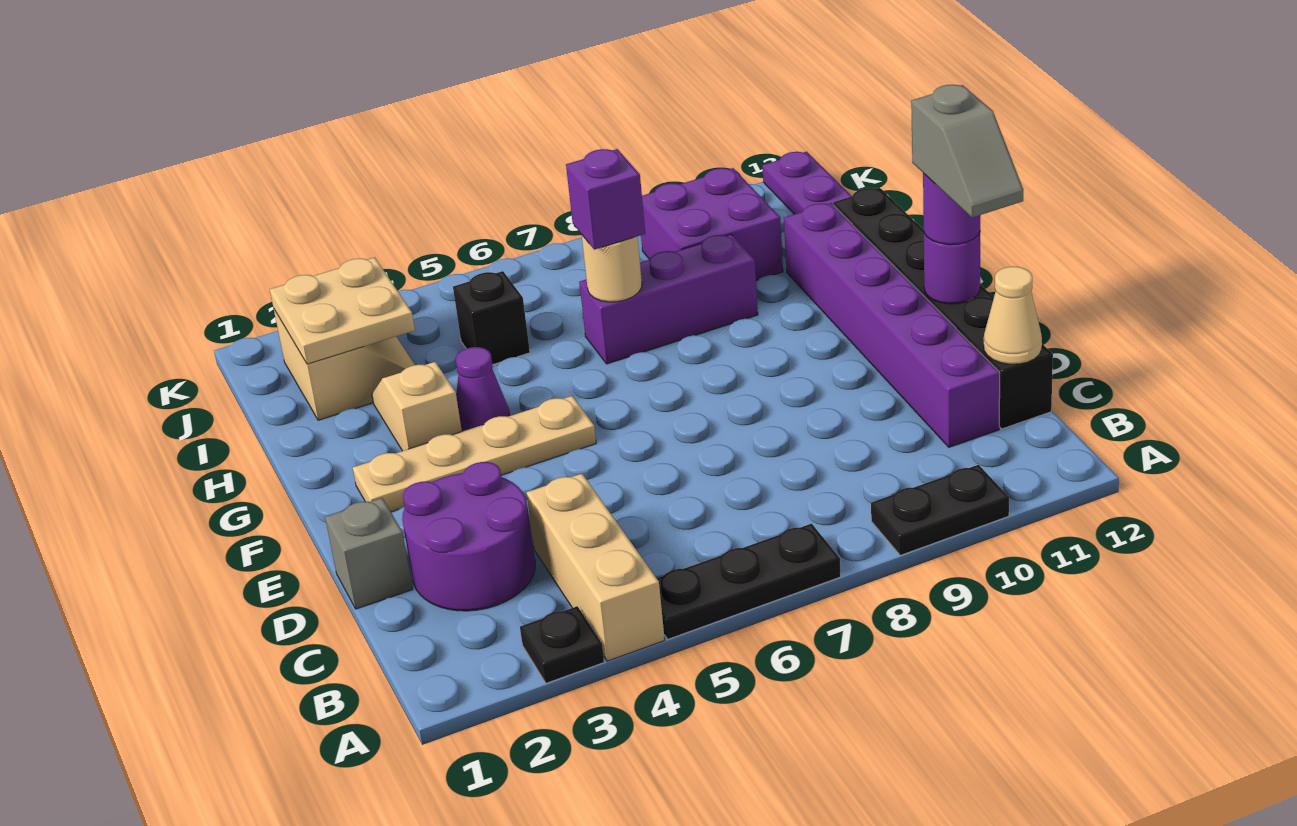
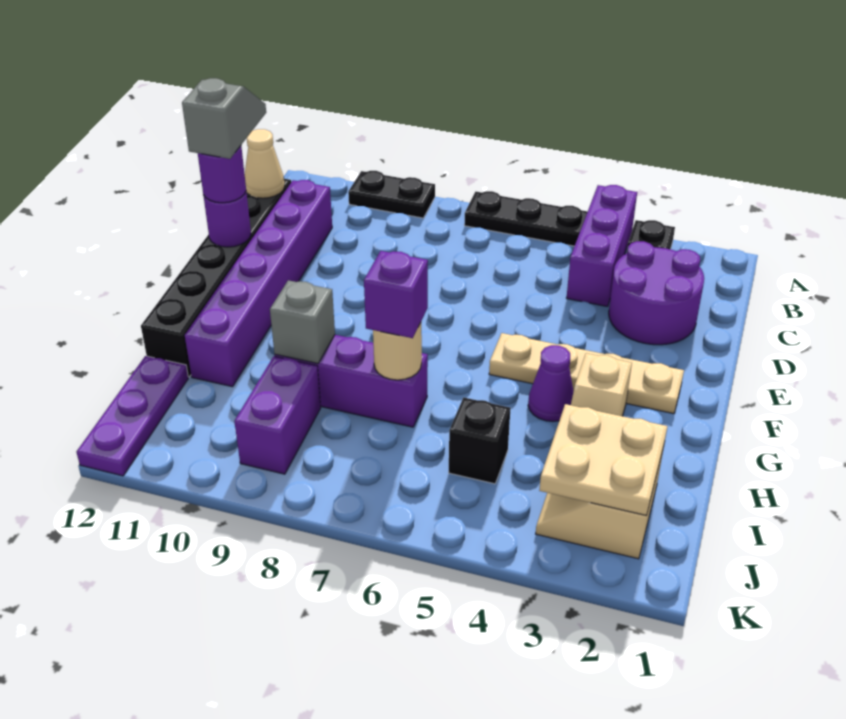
tan 1x3 brick [526,474,665,661] -> purple 1x3 brick [567,185,637,306]
grey 1x1 brick [325,498,413,609] -> grey 1x1 brick moved to [270,280,335,364]
purple 2x2 brick [641,168,783,280] -> purple 1x2 brick [234,356,321,474]

